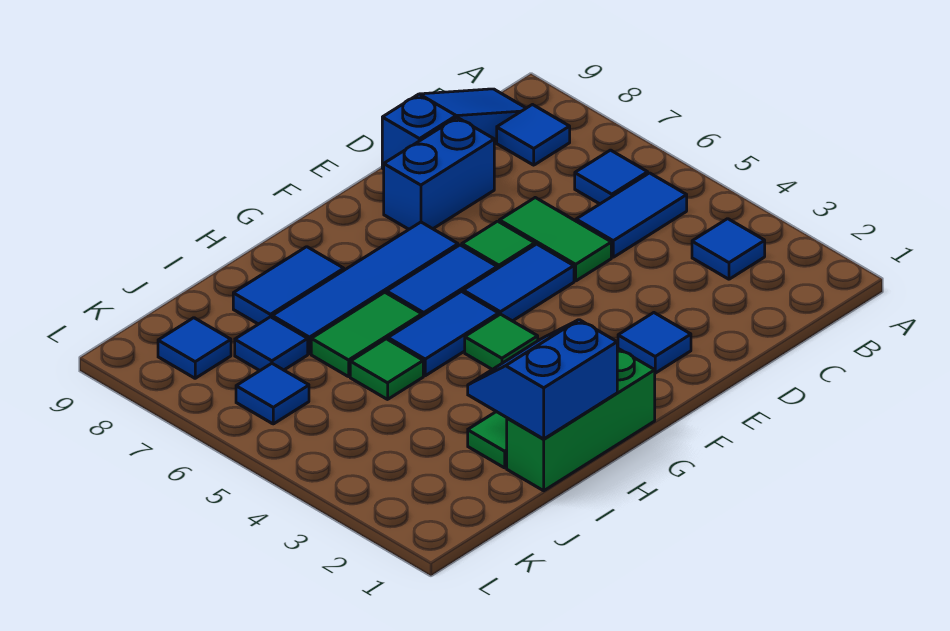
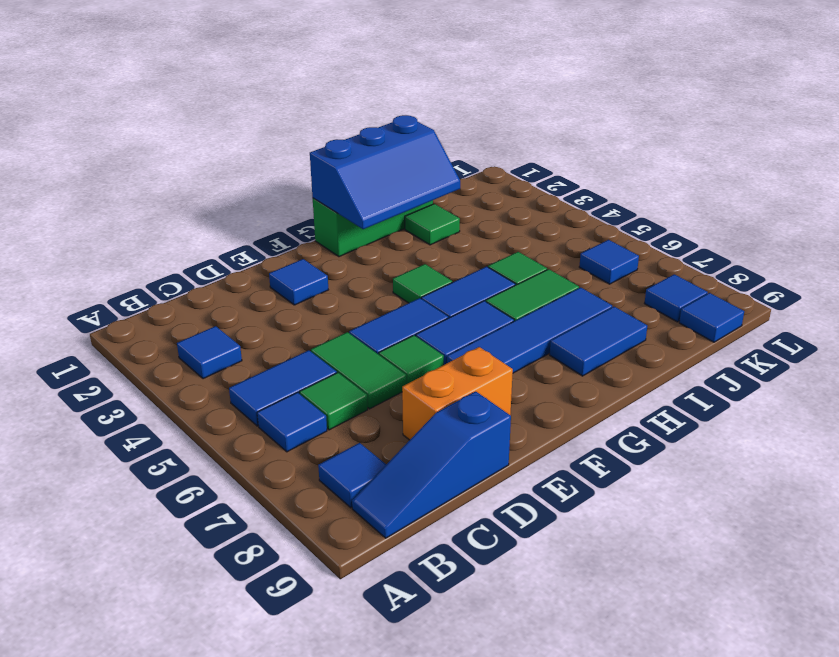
none -> green 1x1 tile [299,373,368,430]
blue 1x2 brick [384,117,494,229] -> orange 1x2 brick [402,347,513,440]
blue 2x2 slope [468,320,617,439] -> blue 2x3 slope [310,115,460,229]
blue 1x1 tile [235,317,308,370] -> blue 1x1 tile moved to [679,293,744,342]

